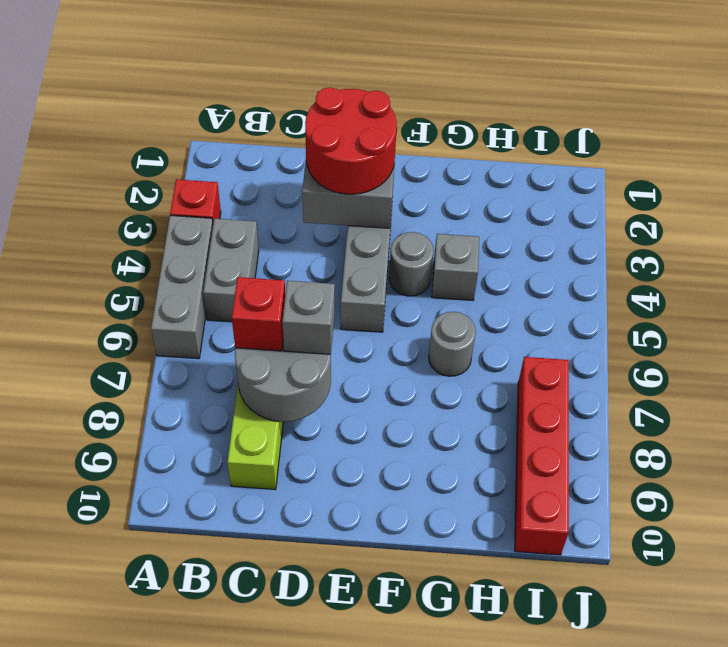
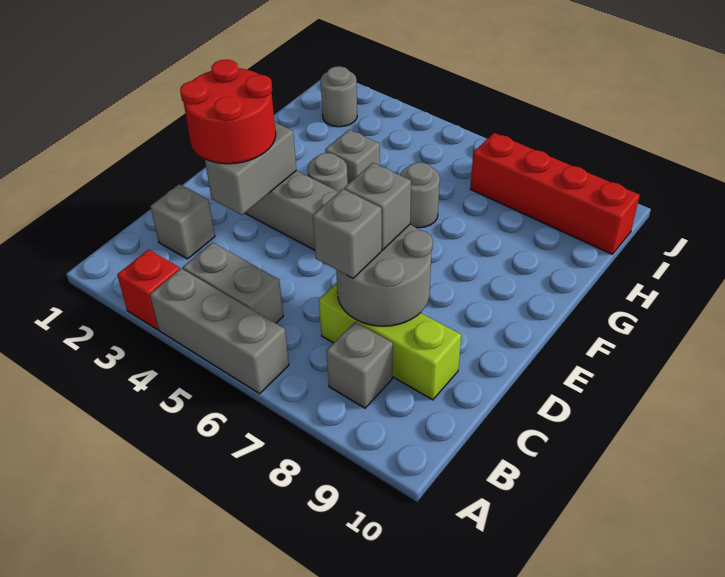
none -> grey 1x1 brick [326,322,393,408]
none -> grey 1x1 brick [151,184,215,259]
red 1x1 brick [232,277,285,351] -> grey 1x1 brick [313,189,382,278]
none -> grey 1x1 round brick [320,66,357,127]

